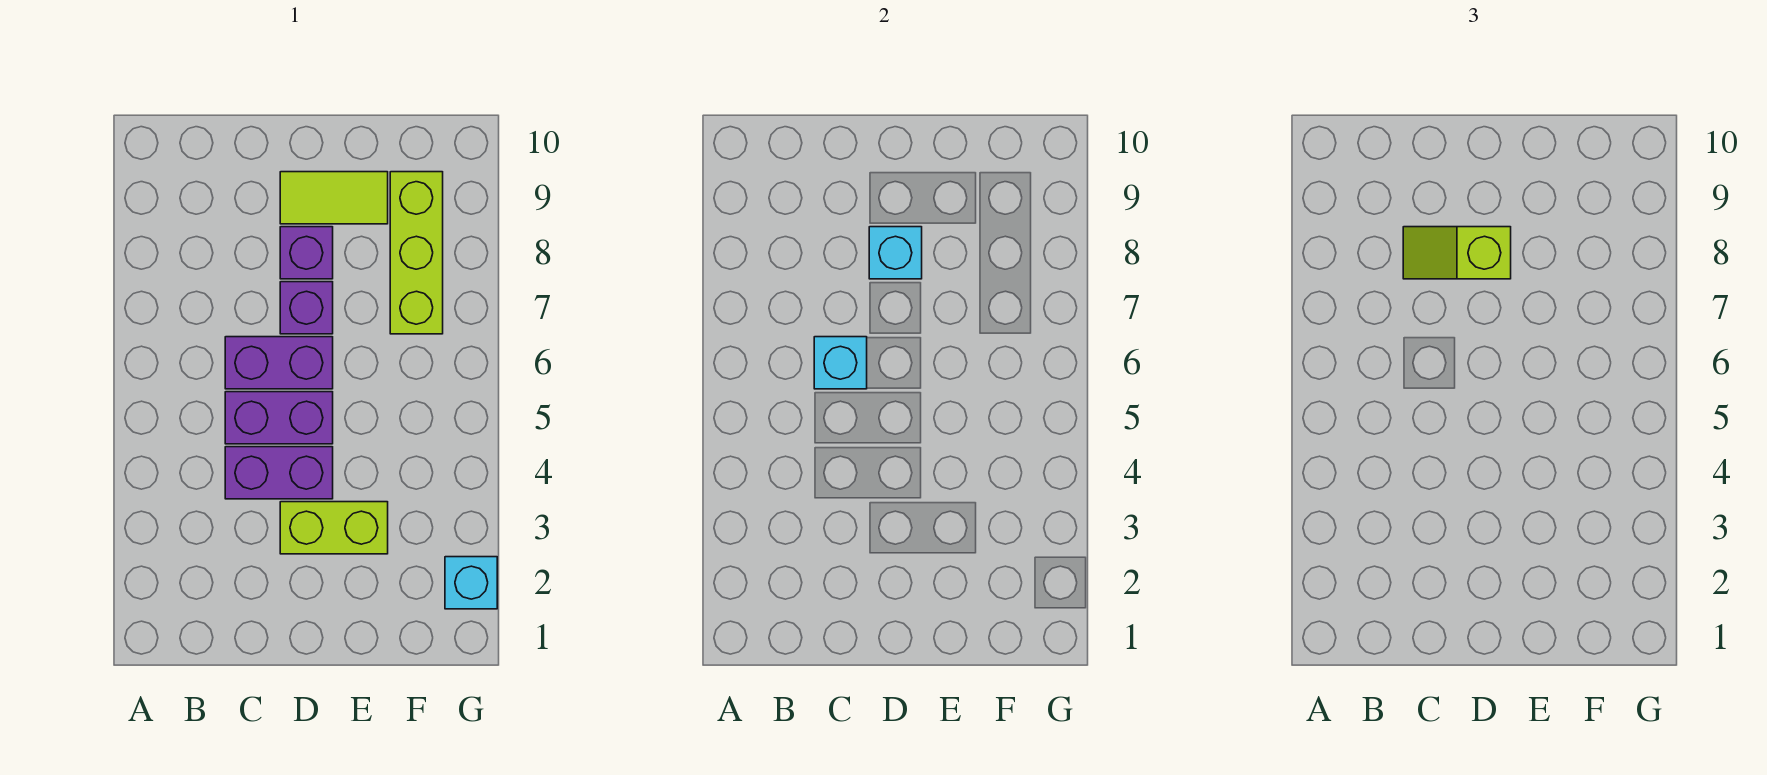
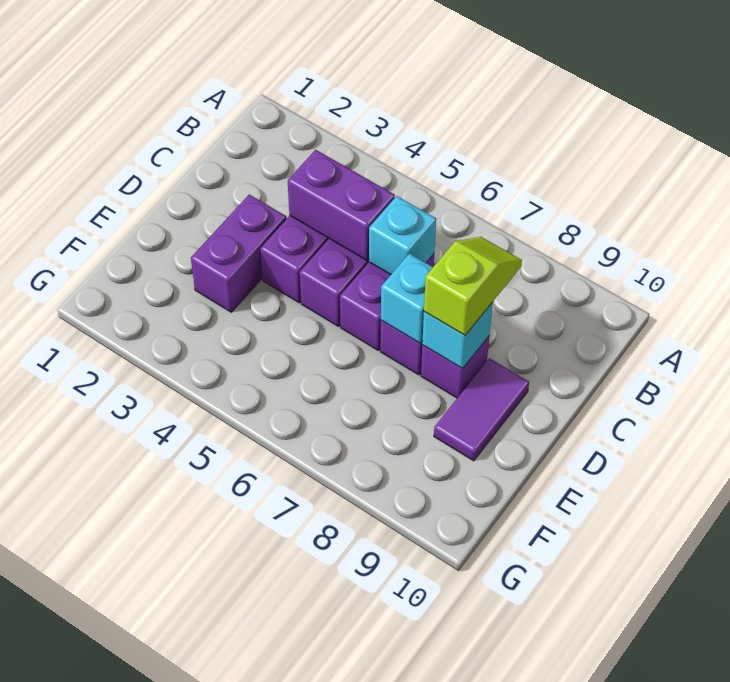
none -> purple 1x2 brick [288,150,395,260]
lime 1x2 brick [280,502,388,554] -> purple 1x2 brick [191,194,286,312]
lime 1x2 tile [280,172,388,224] -> purple 1x2 tile [434,358,529,461]
lime 1x3 brick [390,172,443,334] -> none
cyan 1x1 brick [445,557,497,609] -> cyan 1x1 brick moved to [381,254,433,343]

